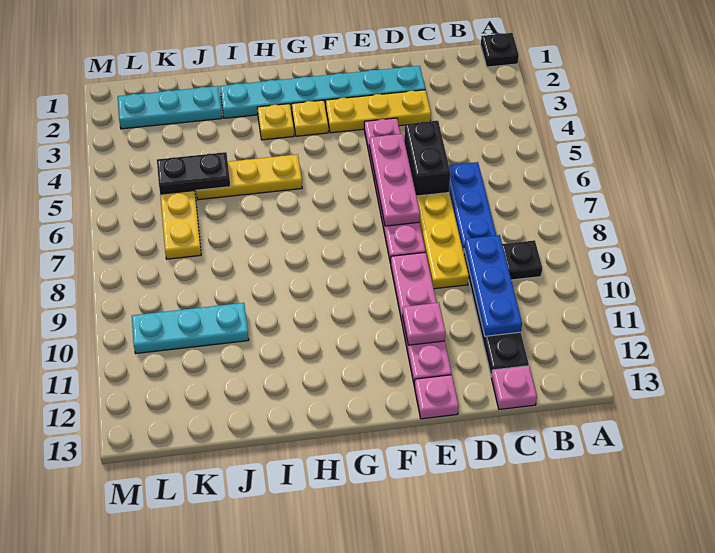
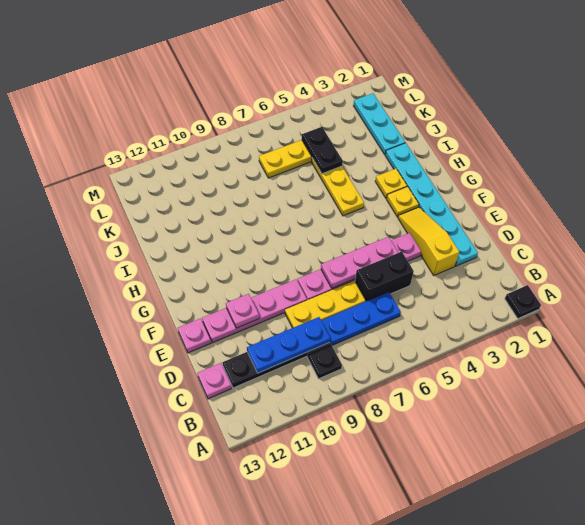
yellow 1x3 plate [326,90,431,133] -> yellow 1x3 slope [398,207,459,275]
cyan 1x3 plate [132,303,249,353] -> none

